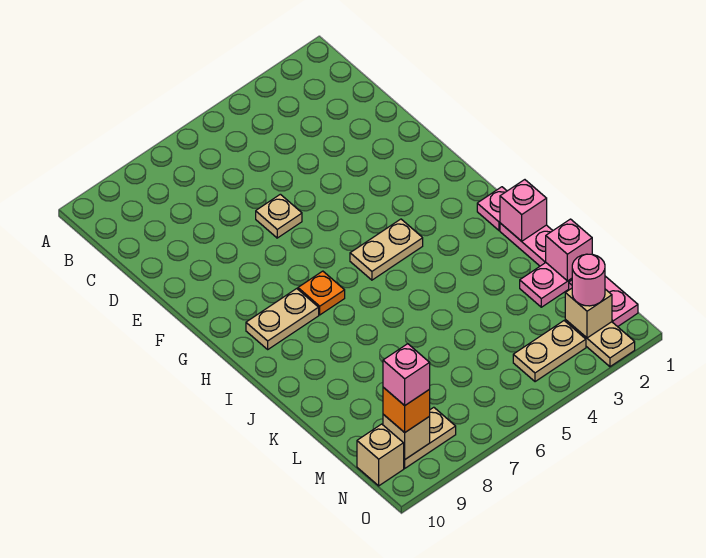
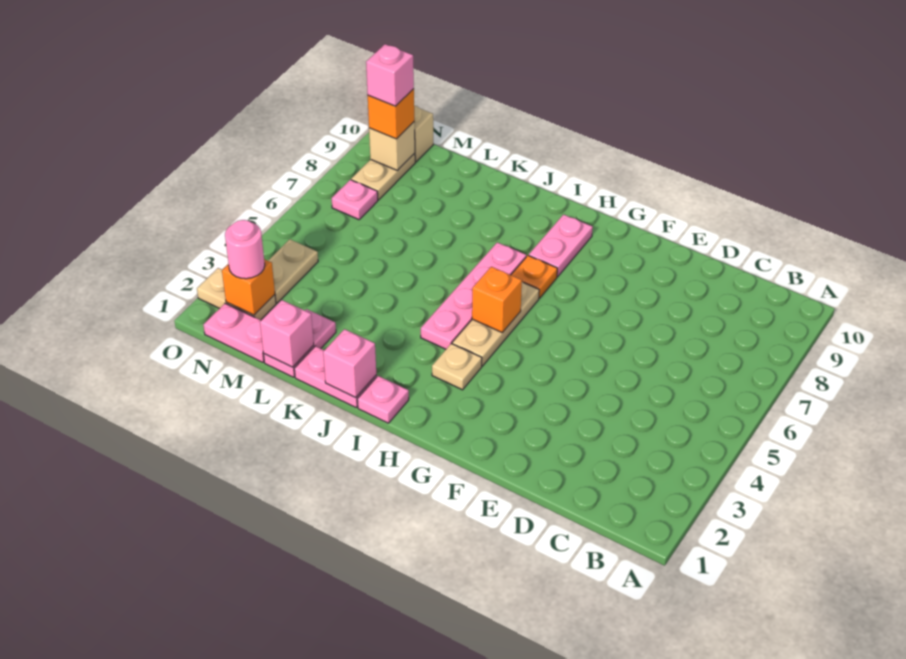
tan 1x1 plate [256,194,302,238] -> tan 1x1 plate moved to [432,344,482,390]
tan 1x2 plate [350,219,423,280] -> tan 1x3 plate [452,282,539,366]
none -> orange 1x1 brick [472,267,522,333]
tan 1x2 plate [246,289,319,349] -> pink 1x2 plate [529,215,593,277]
none -> pink 1x4 plate [421,242,526,349]
tan 1x1 brick [565,288,612,338] -> orange 1x1 brick [222,259,275,315]
none -> pink 1x1 plate [332,180,378,220]

